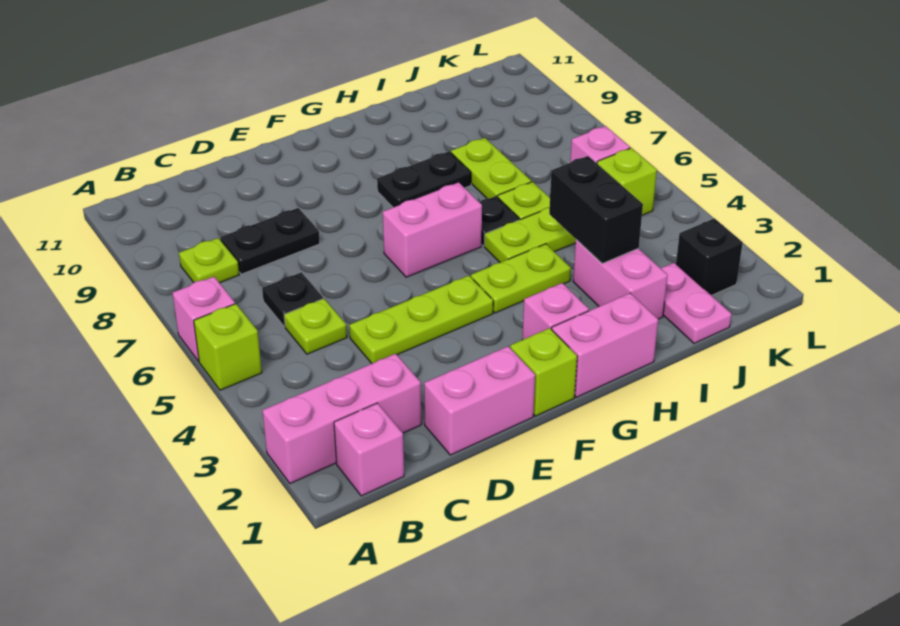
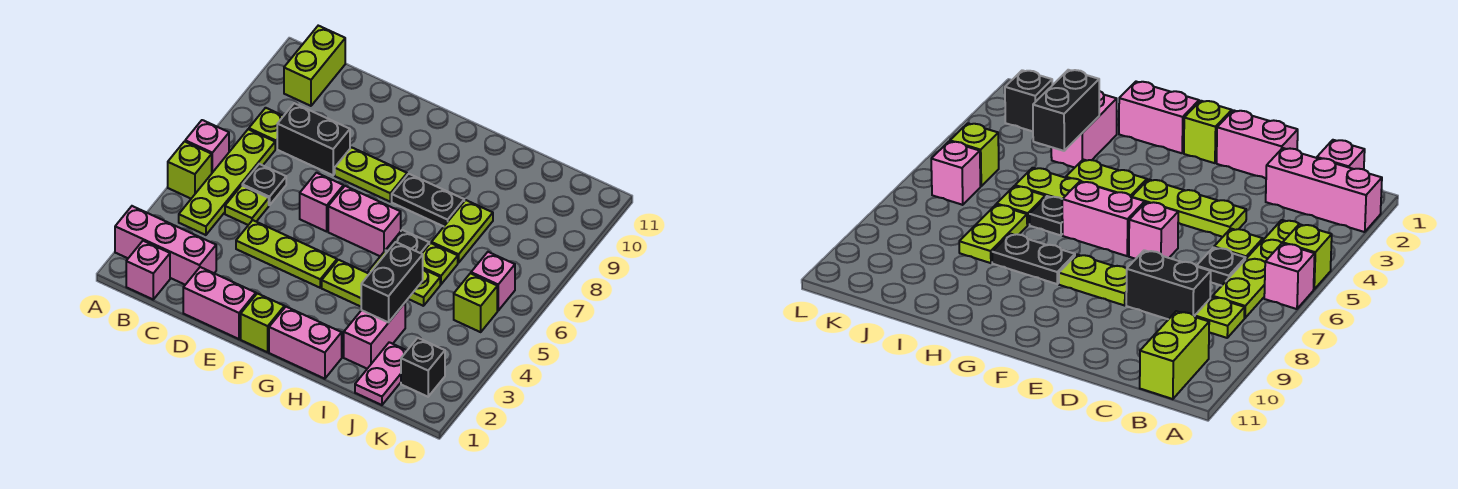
none -> lime 1x4 plate [179,129,275,235]
none -> lime 1x2 brick [284,26,345,106]
black 1x2 plate [220,208,320,274] -> black 1x2 brick [277,103,350,175]
none -> lime 1x2 plate [335,147,407,202]
pink 1x1 brick [522,283,589,340] -> pink 1x1 brick moved to [300,173,343,231]

